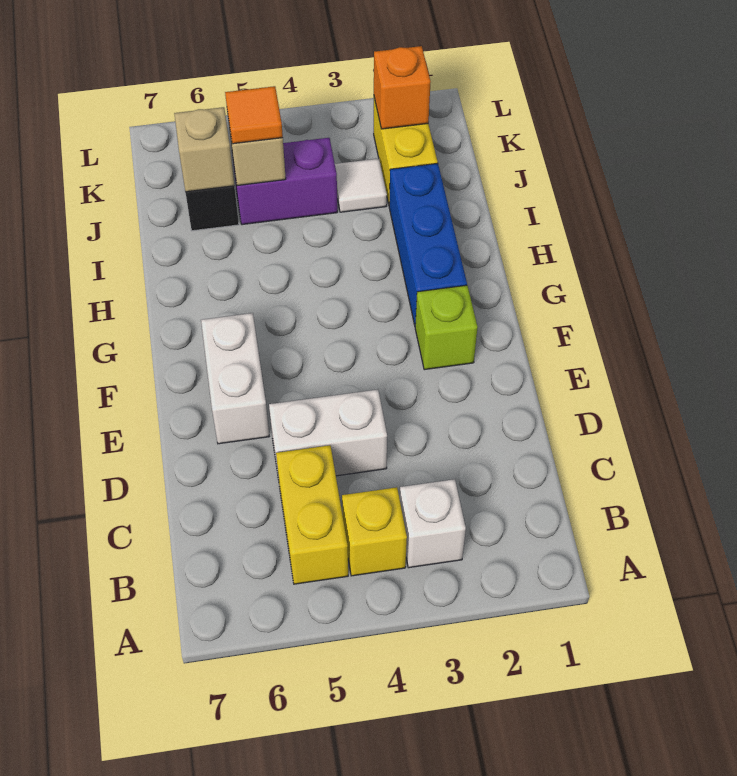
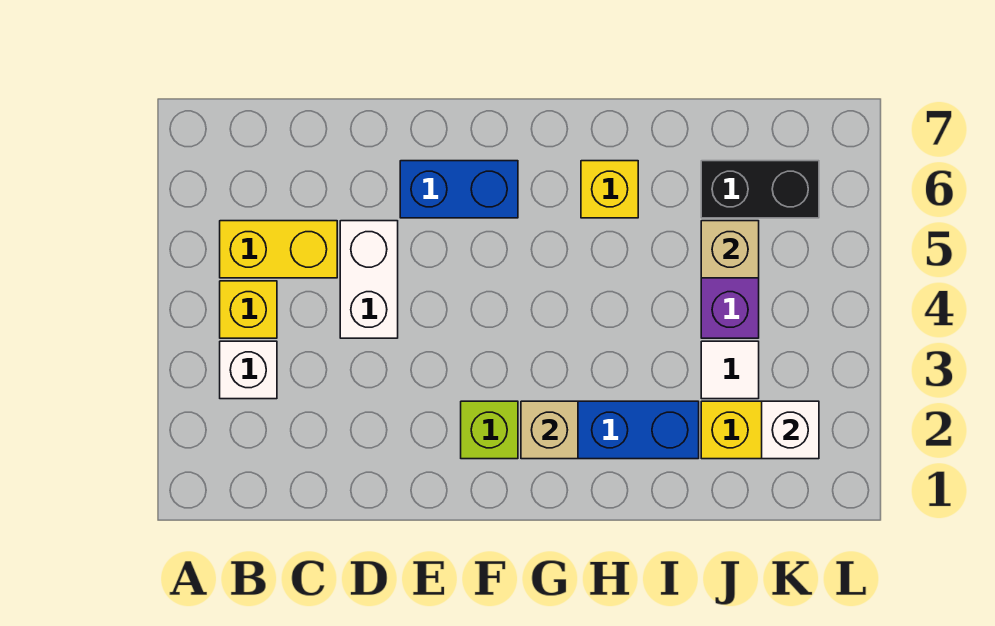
white 1x2 brick [201,313,269,444] -> blue 1x2 brick [400,161,518,218]
none -> yellow 1x1 brick [581,161,638,218]
orange 1x1 tile [225,86,283,144] -> none
tan 1x1 brick [174,107,234,192] -> tan 1x1 brick moved to [521,401,578,459]
orange 1x1 brick [374,46,431,129] -> white 1x1 brick [762,401,819,459]

